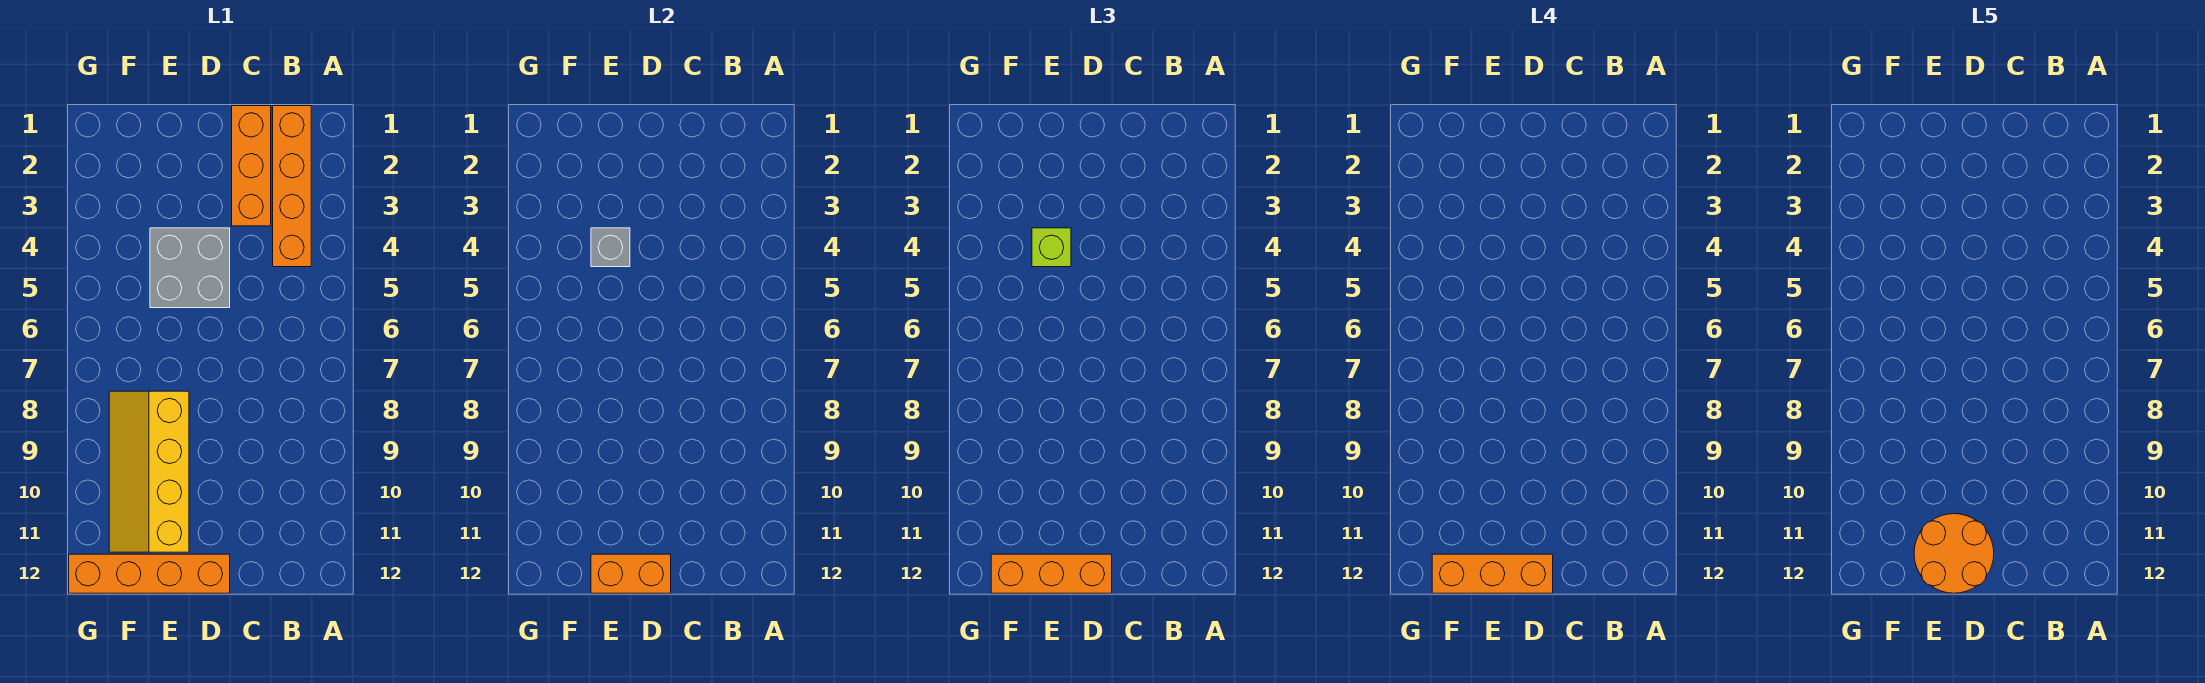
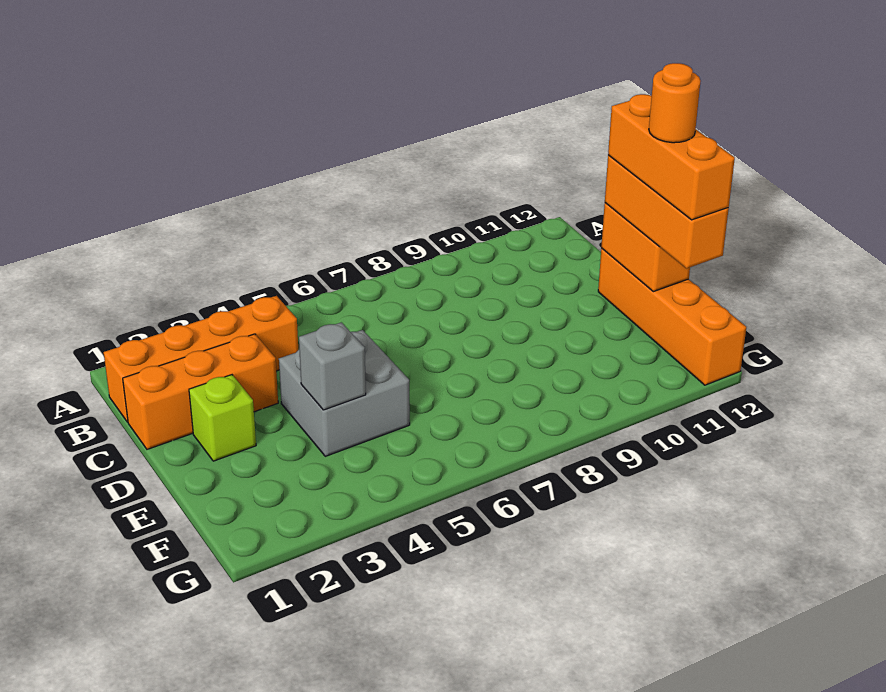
orange 2x2 round brick [1914,514,1994,593] -> orange 1x1 round brick [649,63,700,143]
lime 1x1 brick [1032,228,1071,267] -> lime 1x1 brick moved to [189,375,256,461]
yellow 2x4 slope [109,391,189,552] -> none

